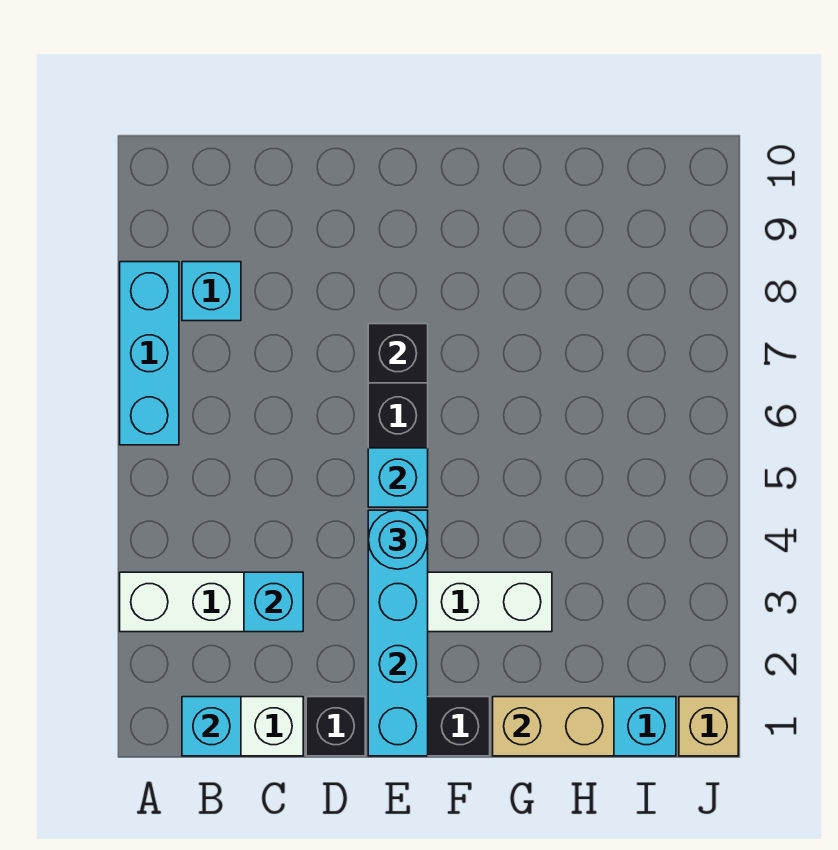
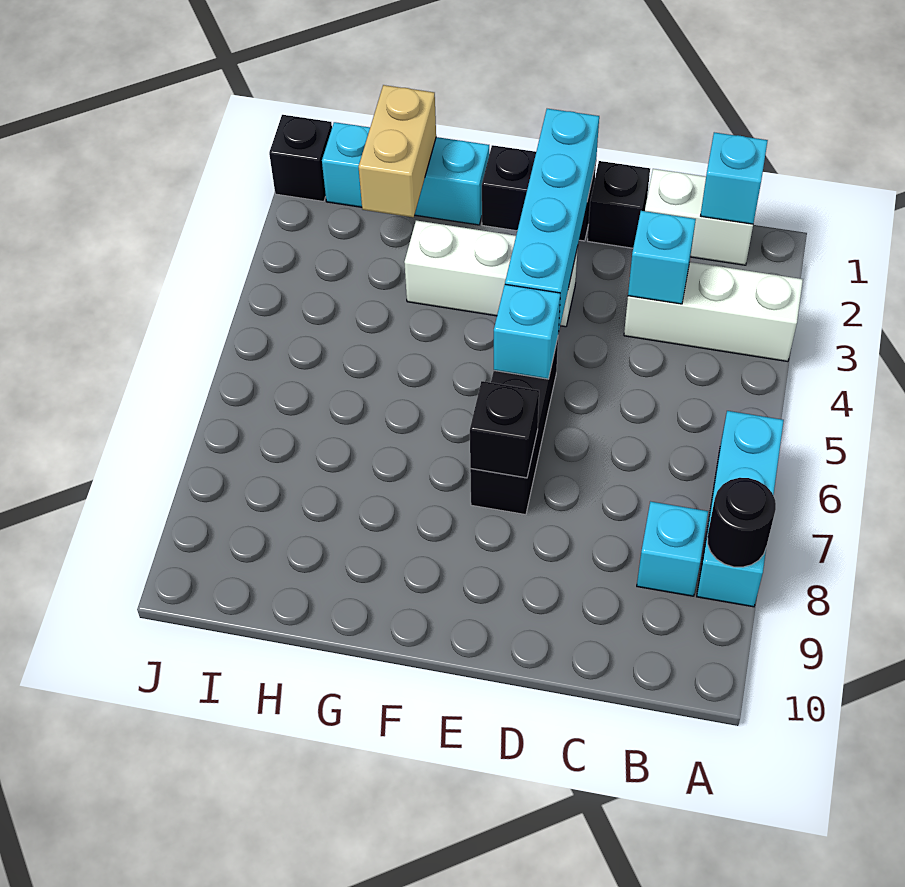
none -> black 1x1 round brick [707,478,776,567]
cyan 1x1 round brick [368,510,428,569] -> none
tan 1x2 brick [493,697,614,756] -> tan 1x2 brick turned to [359,85,436,217]
tan 1x1 brick [679,697,738,756] -> black 1x1 brick [269,115,332,202]

